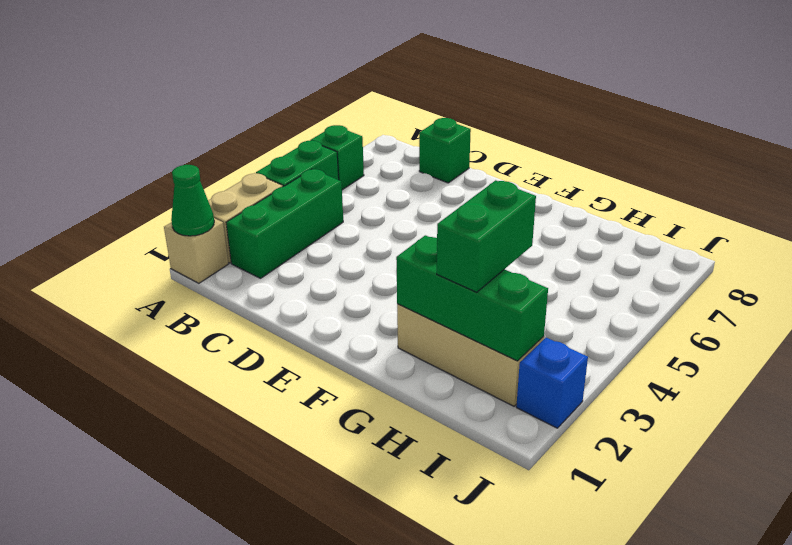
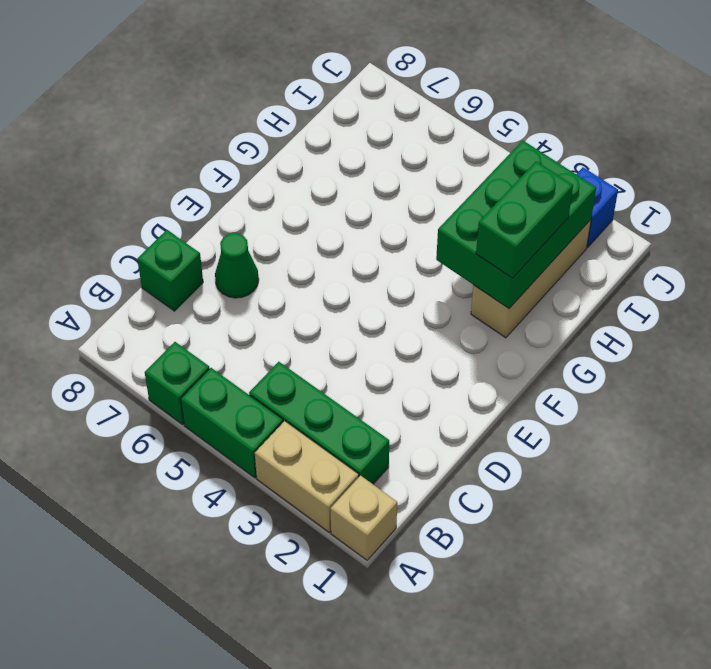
green 1x1 cone [171,165,214,236] -> green 1x1 cone moved to [215,233,259,298]
green 1x3 brick [396,235,548,361] -> green 2x3 brick [436,140,596,308]
green 1x2 brick [437,180,536,292] -> green 1x2 brick turned to [476,161,573,278]

